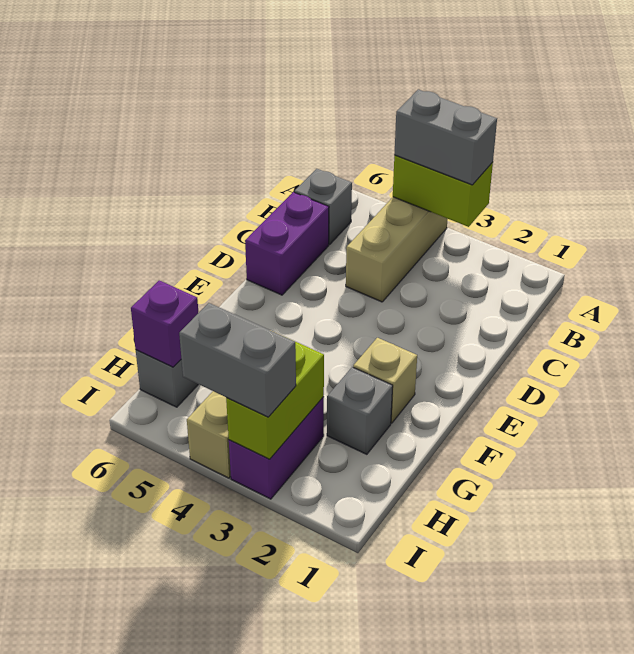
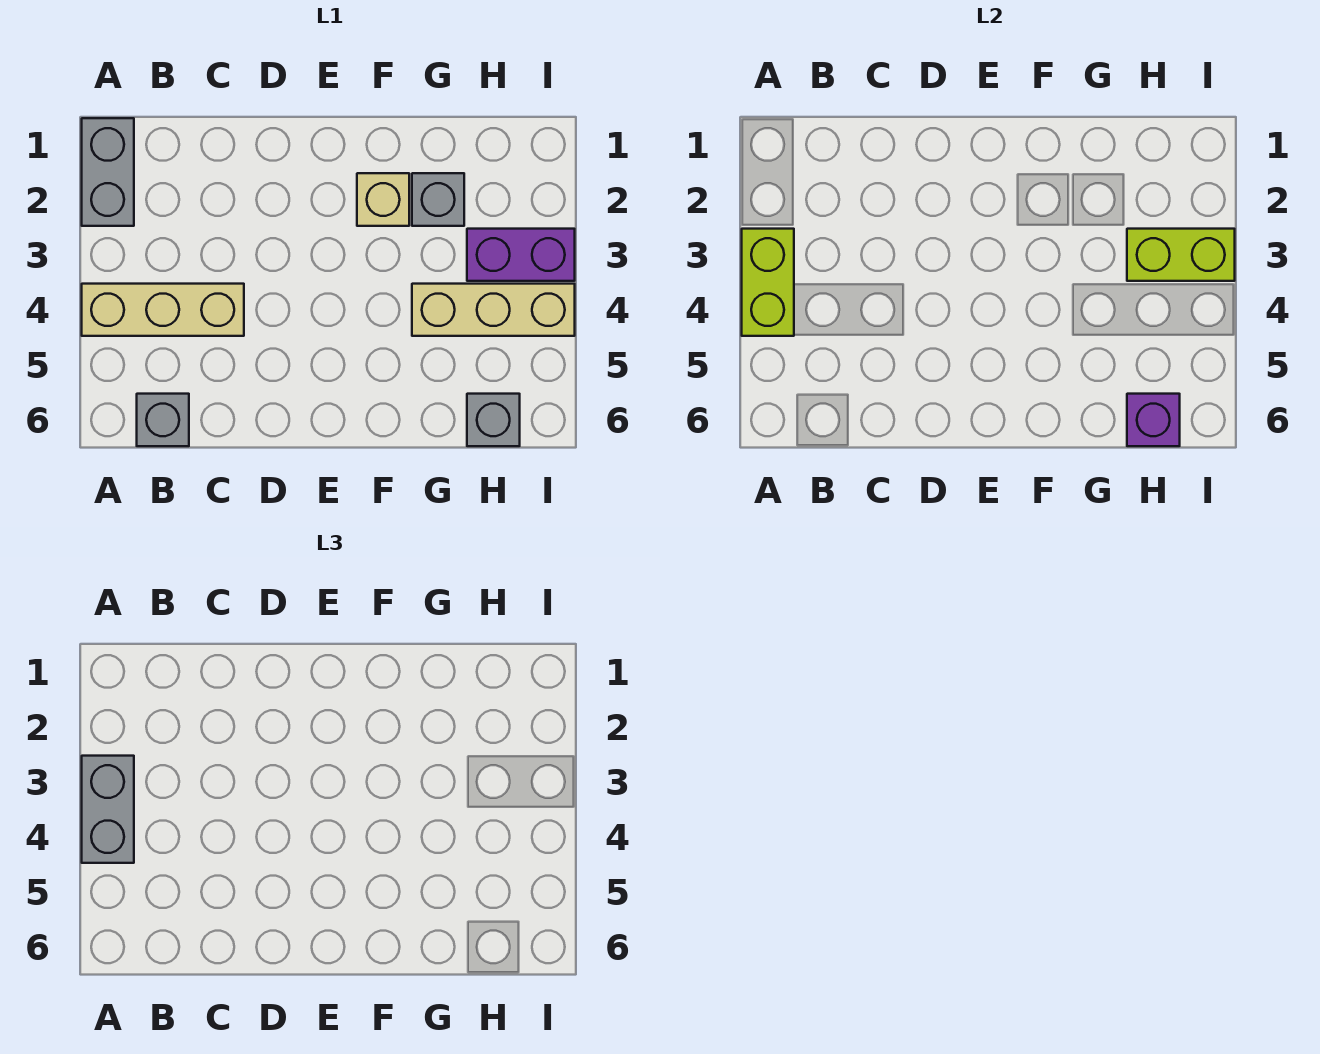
purple 1x2 brick [245,192,329,295] -> none
grey 1x2 brick [179,303,296,417] -> grey 1x2 brick moved to [82,118,134,226]

